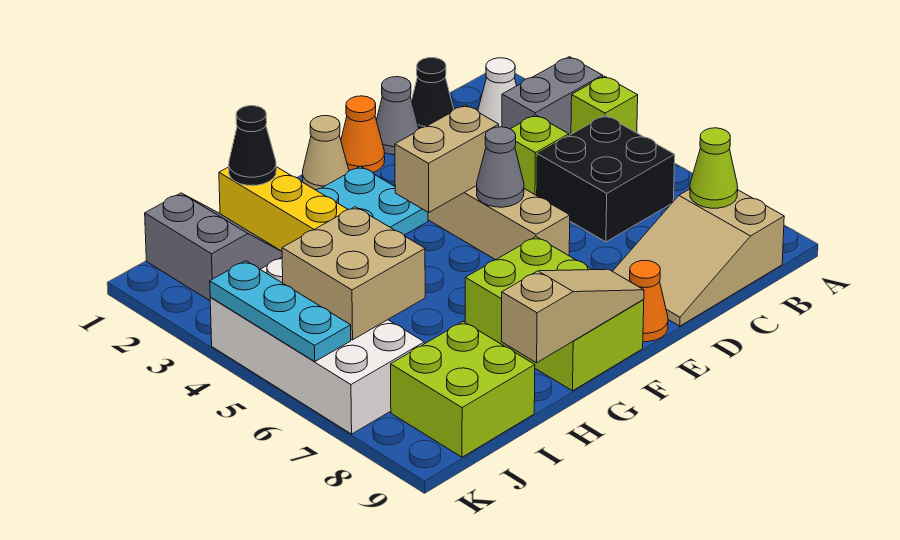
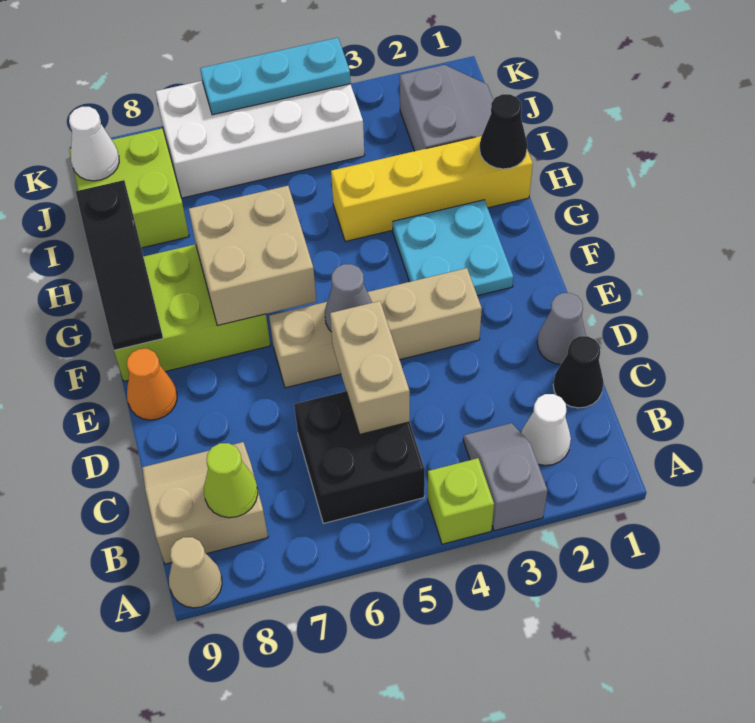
grey 1x2 brick [502,57,603,135] -> grey 1x2 slope [463,423,548,531]
tan 2x3 slope [613,189,784,326] -> tan 2x2 slope [142,442,268,564]
lime 1x1 brick [511,115,569,195] -> none
orange 1x1 cone [341,96,385,173] -> none
tan 1x2 brick [395,105,499,212] -> tan 1x2 brick moved to [330,301,410,434]
tan 1x1 cone [302,116,349,190] -> tan 1x1 cone moved to [169,537,222,608]
tan 1x3 slope [501,269,644,363] -> black 1x3 slope [76,180,163,350]
grey 2x2 slope [145,193,282,301] -> grey 2x2 slope turned to [400,65,493,151]
tan 2x2 brick [282,207,425,340] -> tan 2x2 brick moved to [189,186,316,325]
none -> white 1x1 cone [69,107,119,181]

